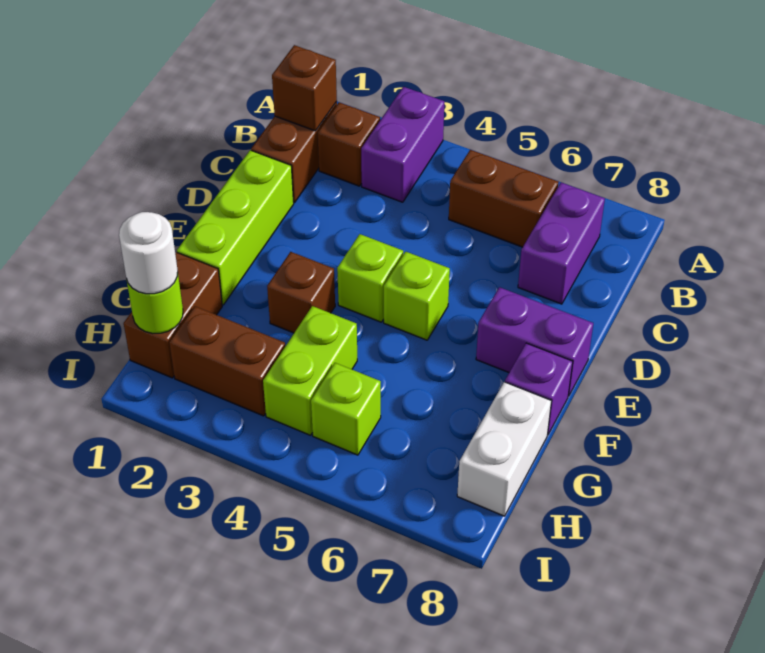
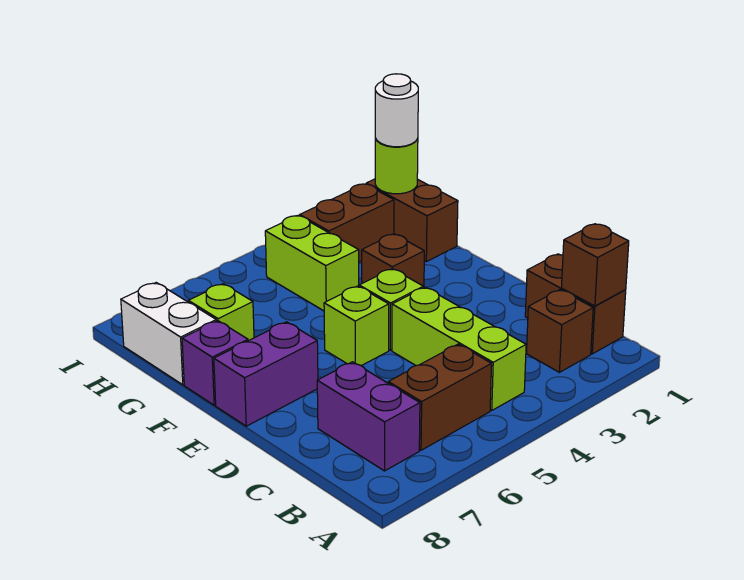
purple 1x2 brick [361,87,445,202] -> none
lime 1x3 brick [177,150,294,305] -> lime 1x3 brick moved to [392,287,526,410]
lime 1x1 brick [311,363,381,455] -> lime 1x1 brick moved to [189,284,254,341]

